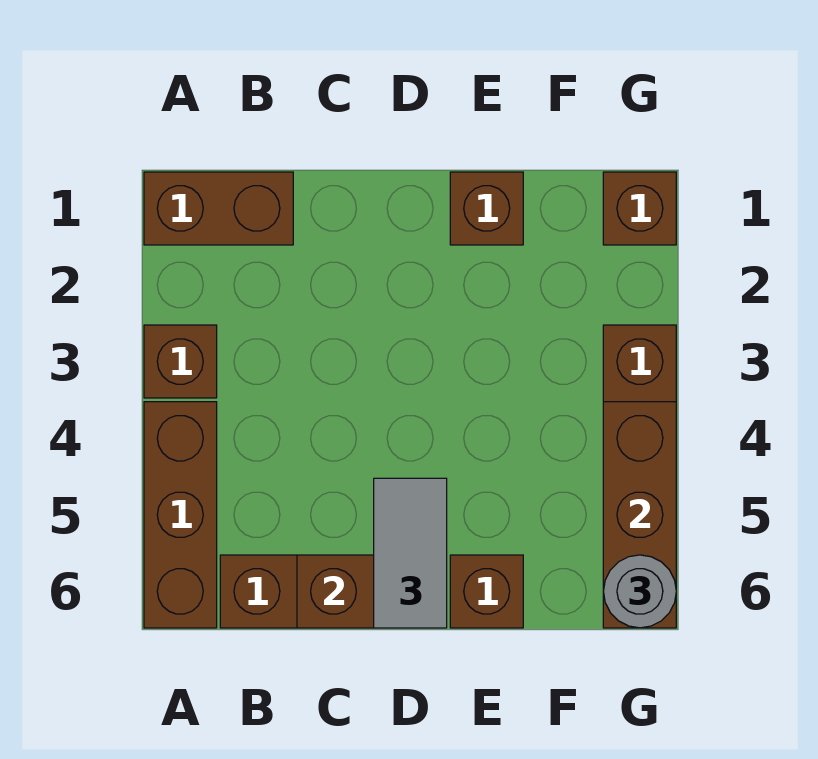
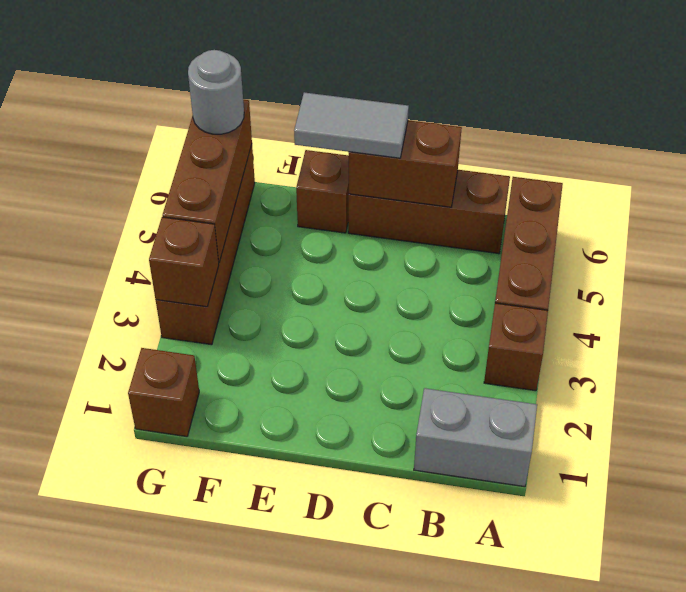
brown 1x2 brick [144,172,293,245] -> grey 1x2 brick [414,388,537,487]
grey 1x2 tile [374,478,447,628] -> grey 1x2 tile turned to [294,92,409,158]
brown 1x1 brick [450,172,523,245] -> brown 1x1 brick moved to [149,217,219,307]

